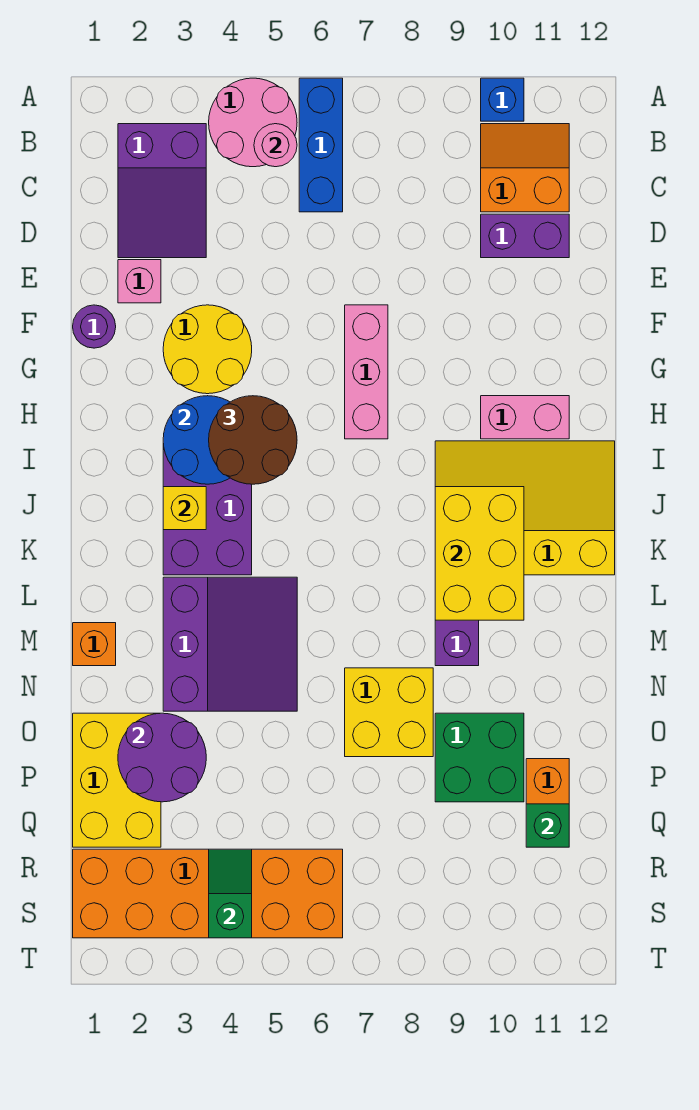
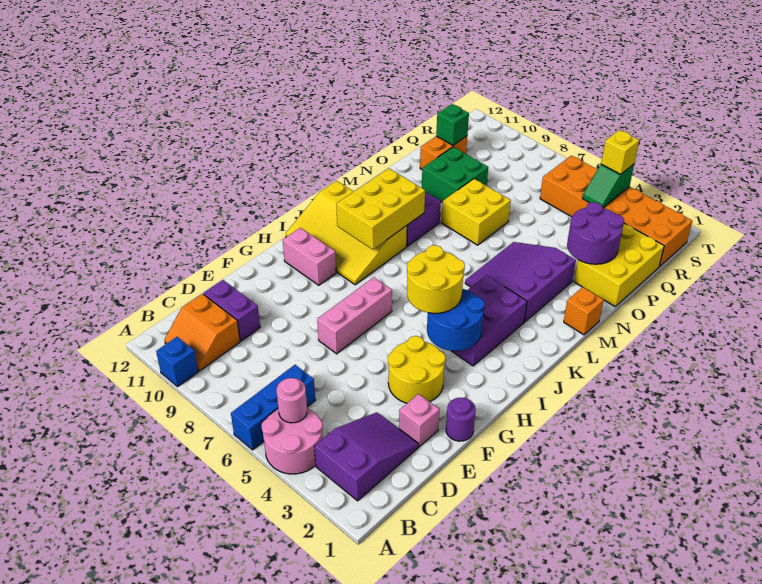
brown 2x2 round brick [209,396,297,484] -> yellow 2x2 round brick [407,245,465,313]
yellow 1x1 brick [163,487,206,530] -> yellow 1x1 brick moved to [601,130,639,174]

